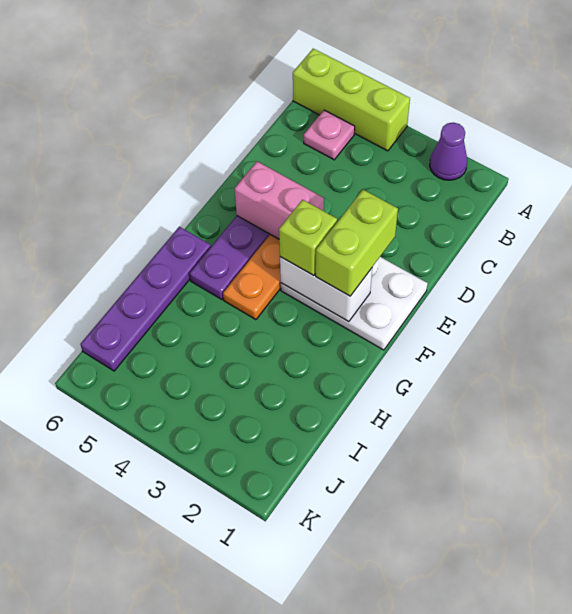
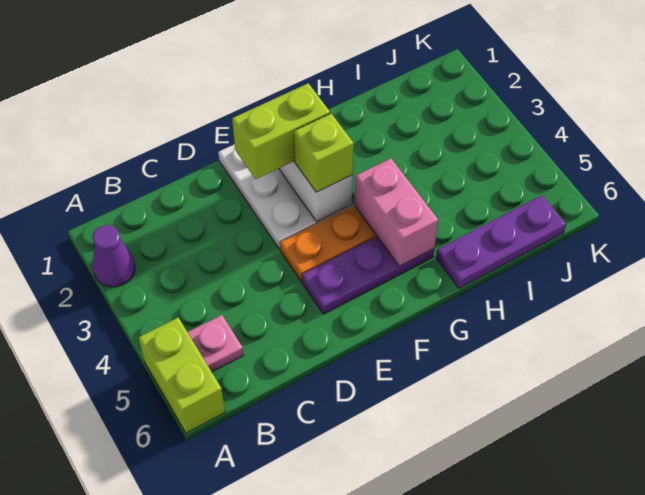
lime 1x3 brick [293,49,410,151] -> lime 1x2 brick [138,318,225,433]
pink 1x2 brick [235,161,324,239] -> pink 1x2 brick moved to [354,159,438,266]
purple 1x4 plate [80,227,211,371] -> purple 1x3 plate [436,195,566,288]

